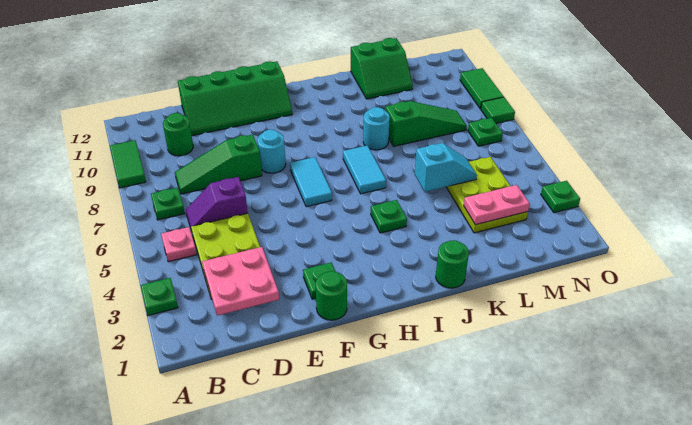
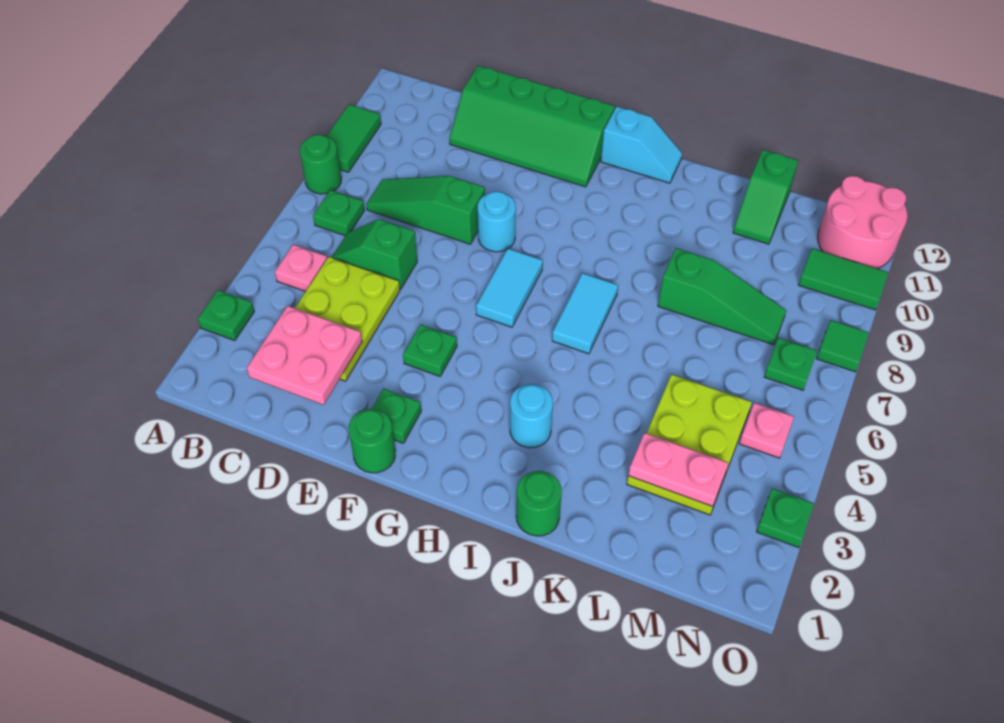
purple 1x2 slope [186,177,248,231] -> green 1x2 slope [332,219,417,289]
green 1x1 round brick [163,113,193,156] -> green 1x1 round brick moved to [300,135,341,194]
green 1x1 plate [371,200,407,233] -> green 1x1 plate moved to [403,325,457,376]
cyan 1x1 round brick [363,107,390,150] -> cyan 1x1 round brick moved to [510,384,553,448]
cyan 1x2 slope [415,143,477,192] -> cyan 1x2 slope moved to [601,107,682,183]
green 2x2 slope [351,38,413,99] -> green 1x2 slope [733,150,798,244]
none -> pink 1x1 plate [739,403,794,458]
none -> pink 2x2 round brick [818,176,907,269]
green 1x2 tile [460,68,504,109] -> green 1x2 tile turned to [799,249,888,310]

